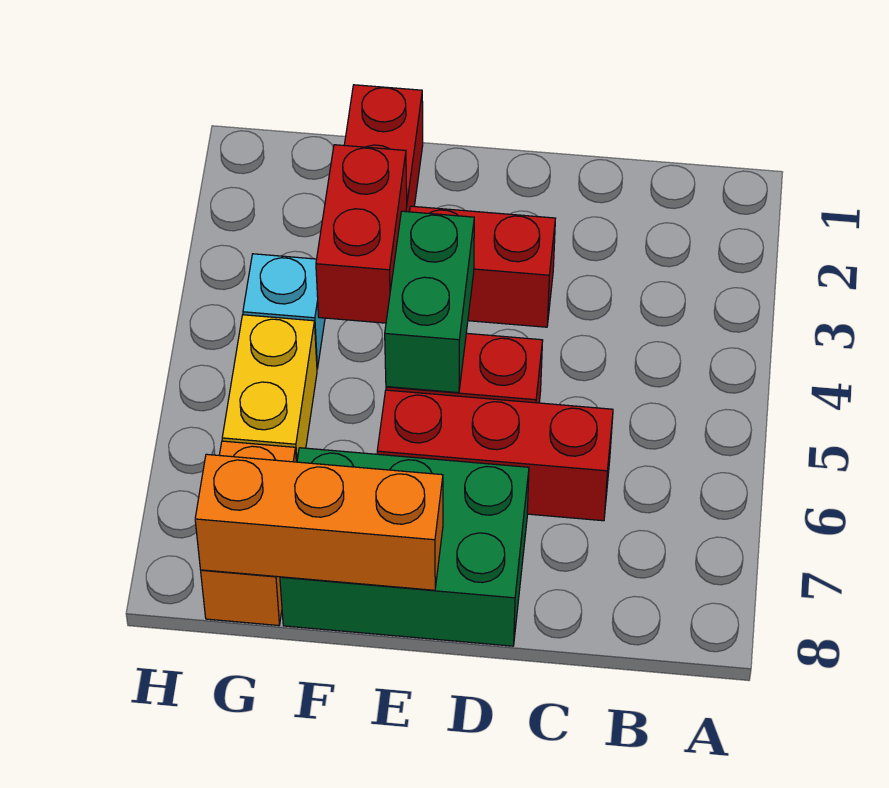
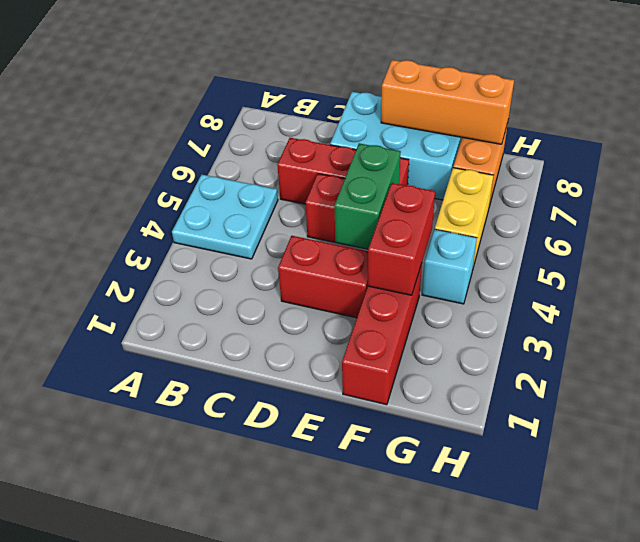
none -> cyan 2x2 plate [172,175,278,259]
green 2x3 brick [280,448,529,646] -> cyan 2x3 brick [330,92,462,200]

